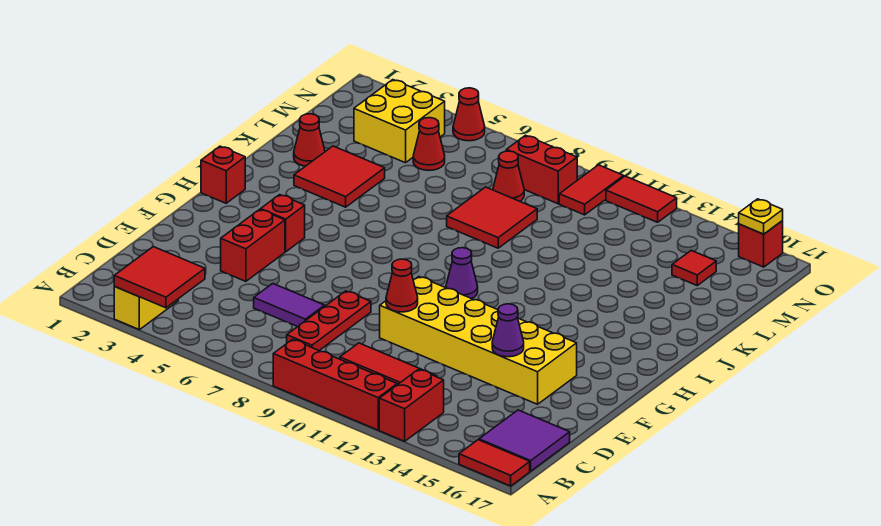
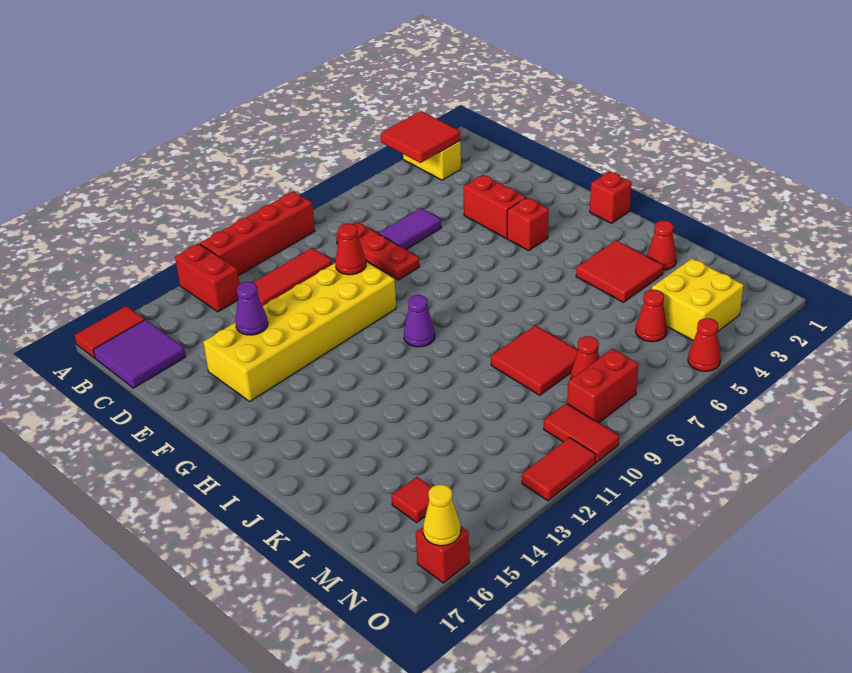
yellow 1x1 plate [739,199,783,234] -> yellow 1x1 cone [423,485,461,546]

